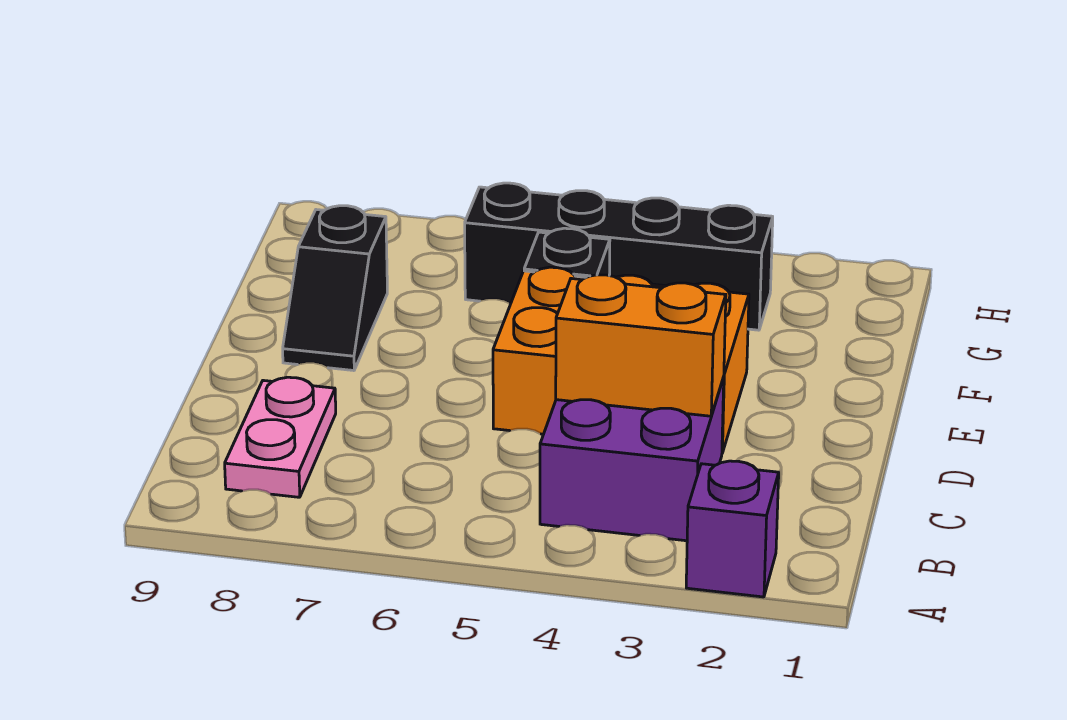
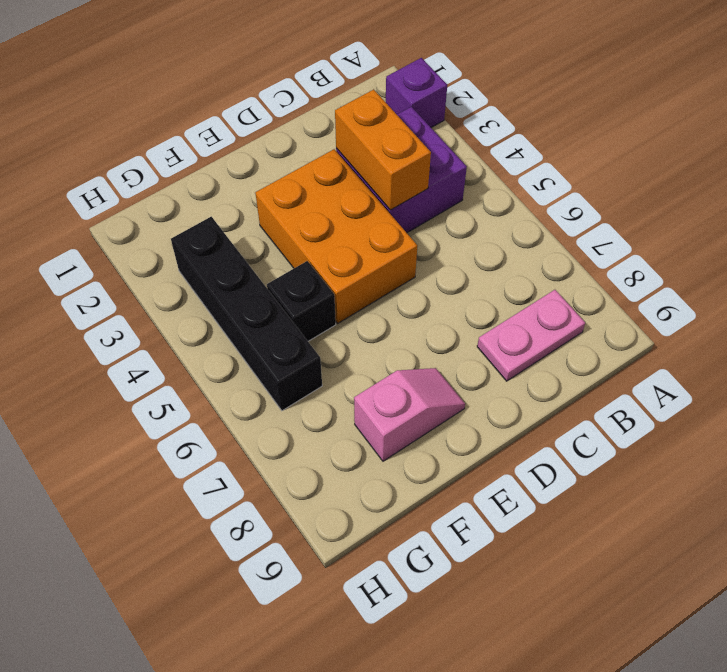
black 1x2 slope [283,206,387,371] -> pink 1x2 slope [354,368,465,461]

